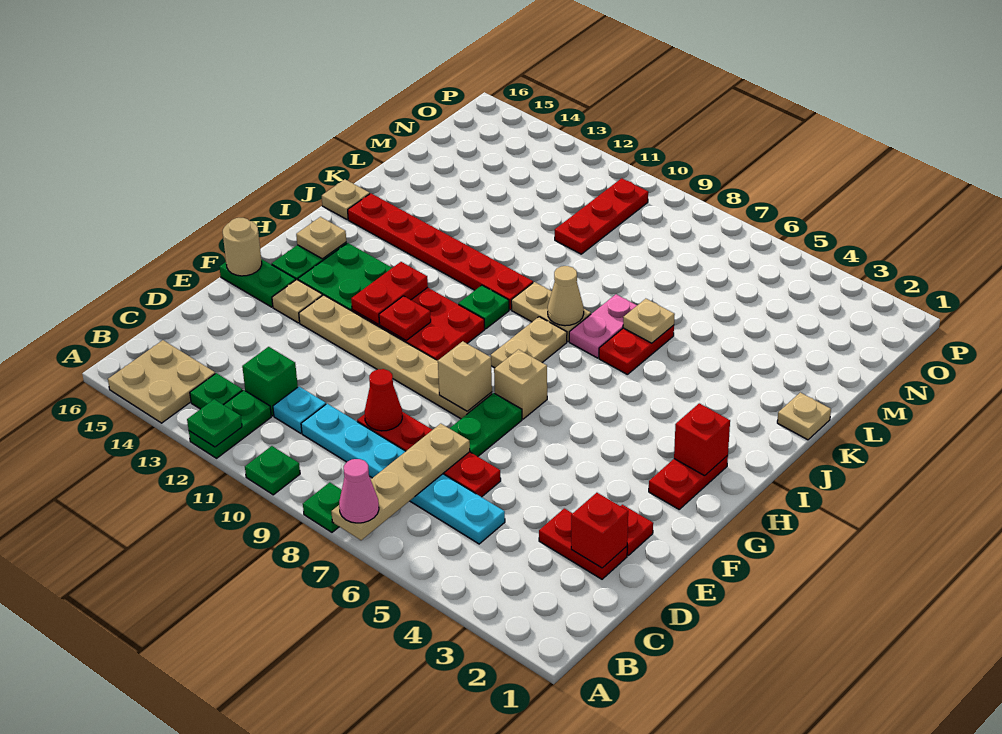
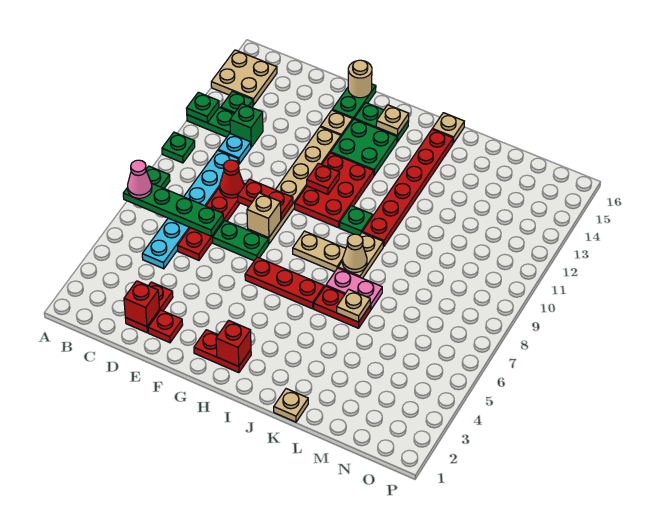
tan 1x4 plate [331,424,470,540] -> green 1x4 plate [123,183,223,236]
tan 1x1 brick [494,350,547,419] -> none
red 1x2 plate [351,262,428,324] -> red 1x2 plate moved to [237,179,293,220]
red 1x3 plate [555,178,648,254] -> red 1x3 plate moved to [245,257,324,309]

